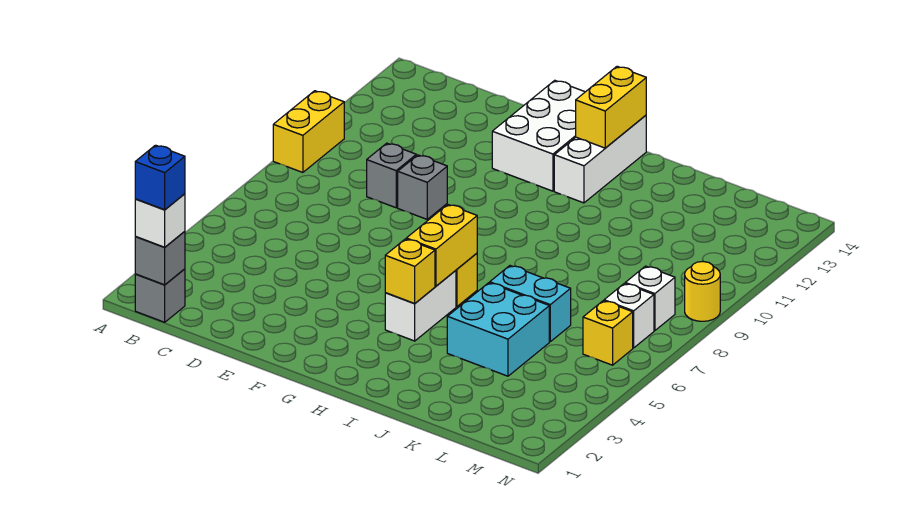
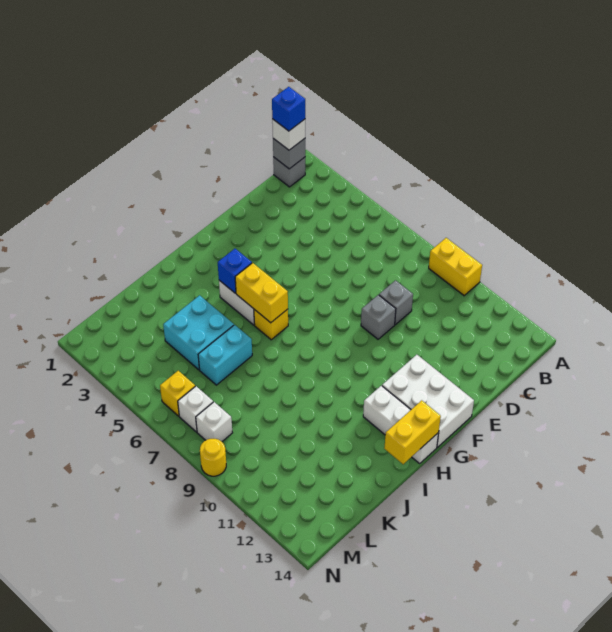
yellow 1x1 brick [385,239,435,304] -> blue 1x1 brick [218,249,252,293]
yellow 1x2 brick [576,66,646,148] -> yellow 1x2 brick turned to [384,400,441,464]

